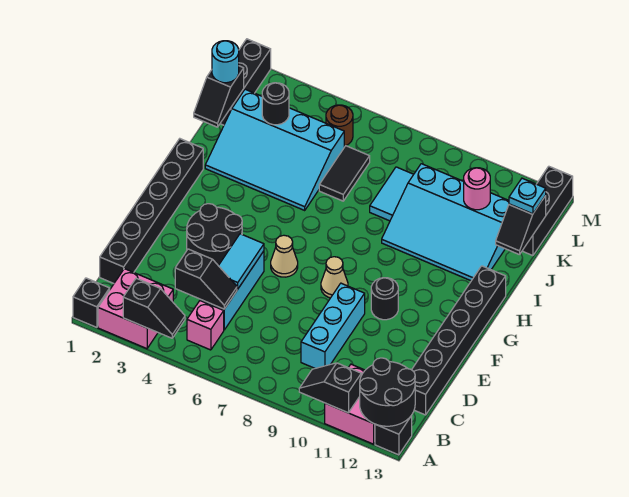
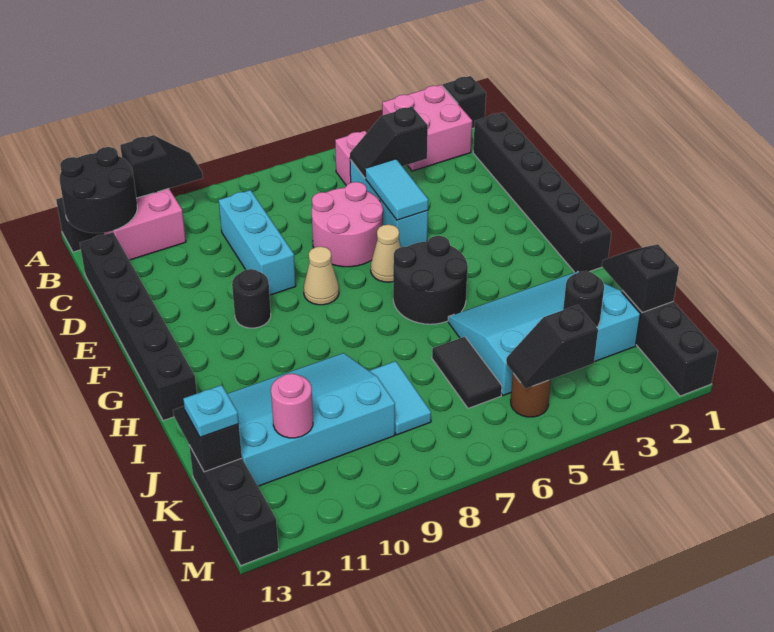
black 1x2 slope [123,278,185,338] -> black 1x2 slope moved to [506,305,598,389]
none -> pink 2x2 round brick [312,182,383,267]
black 2x2 round brick [187,204,242,266] -> black 2x2 round brick moved to [393,236,468,324]
cyan 1x1 round brick [212,41,239,83] -> none

